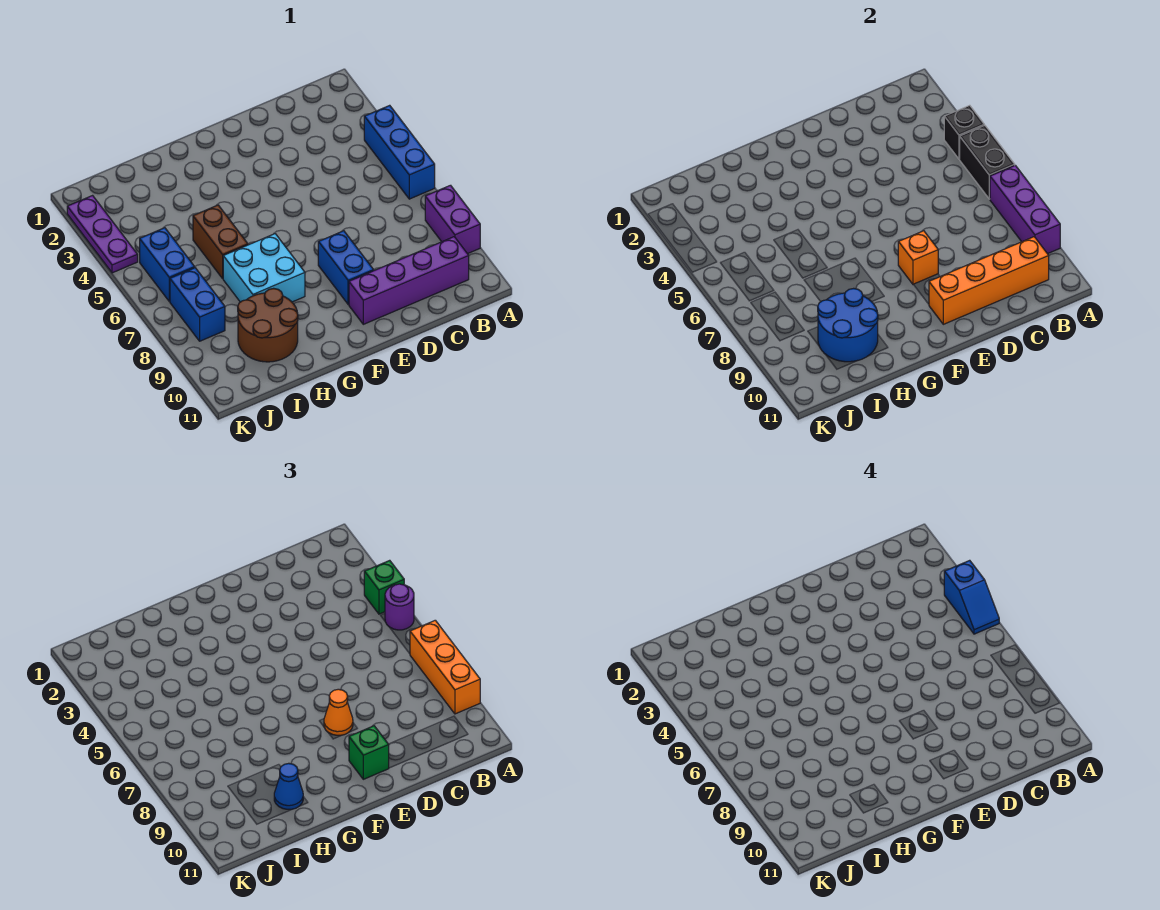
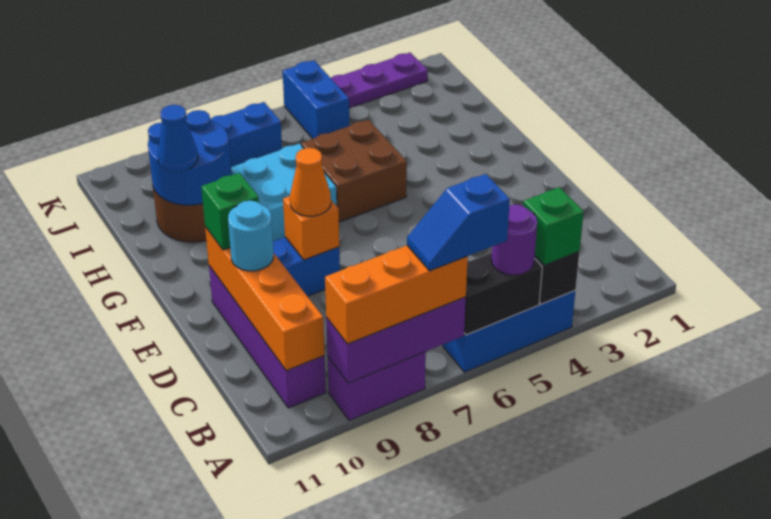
blue 1x2 slope [944,560,999,634] -> blue 1x2 slope moved to [407,174,510,271]
none -> cyan 1x1 round brick [228,201,273,271]
brown 1x2 brick [193,205,248,278] -> brown 2x2 brick [301,120,407,222]
blue 1x2 brick [140,228,195,301] -> blue 1x2 brick turned to [283,60,349,139]

